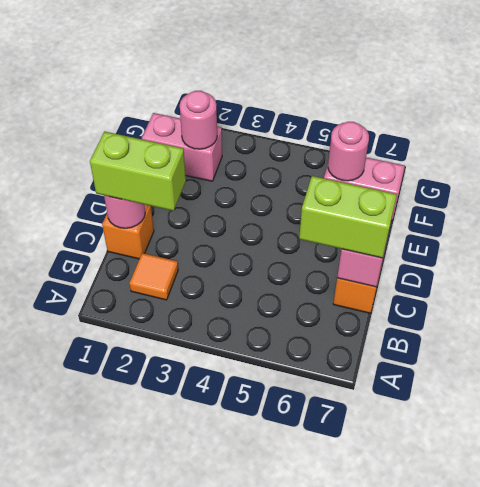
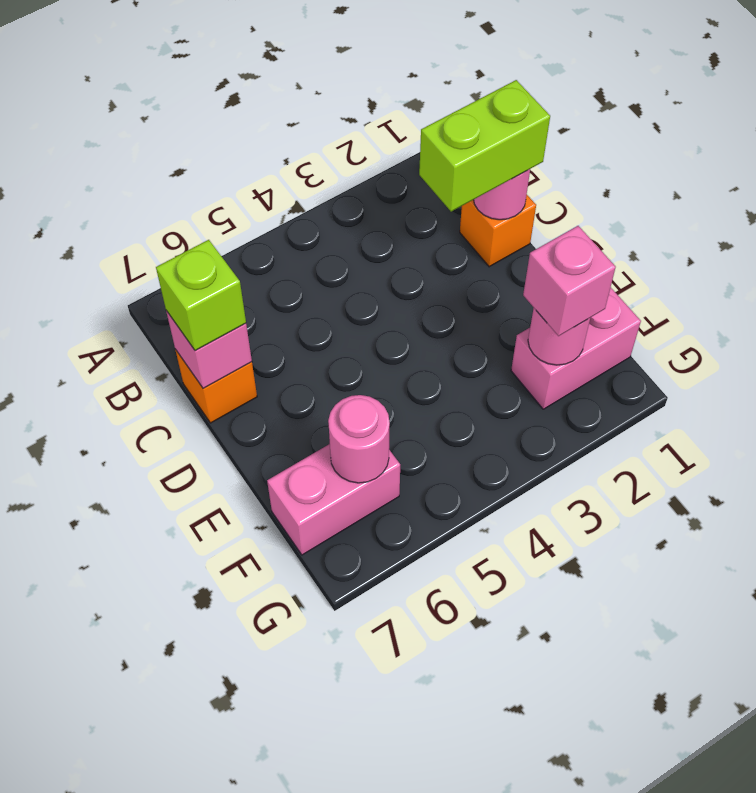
orange 1x1 tile [130,253,178,300] -> none
lime 1x2 brick [299,176,397,258] -> lime 1x1 brick [156,240,246,351]
none -> pink 1x1 brick [523,226,616,336]

